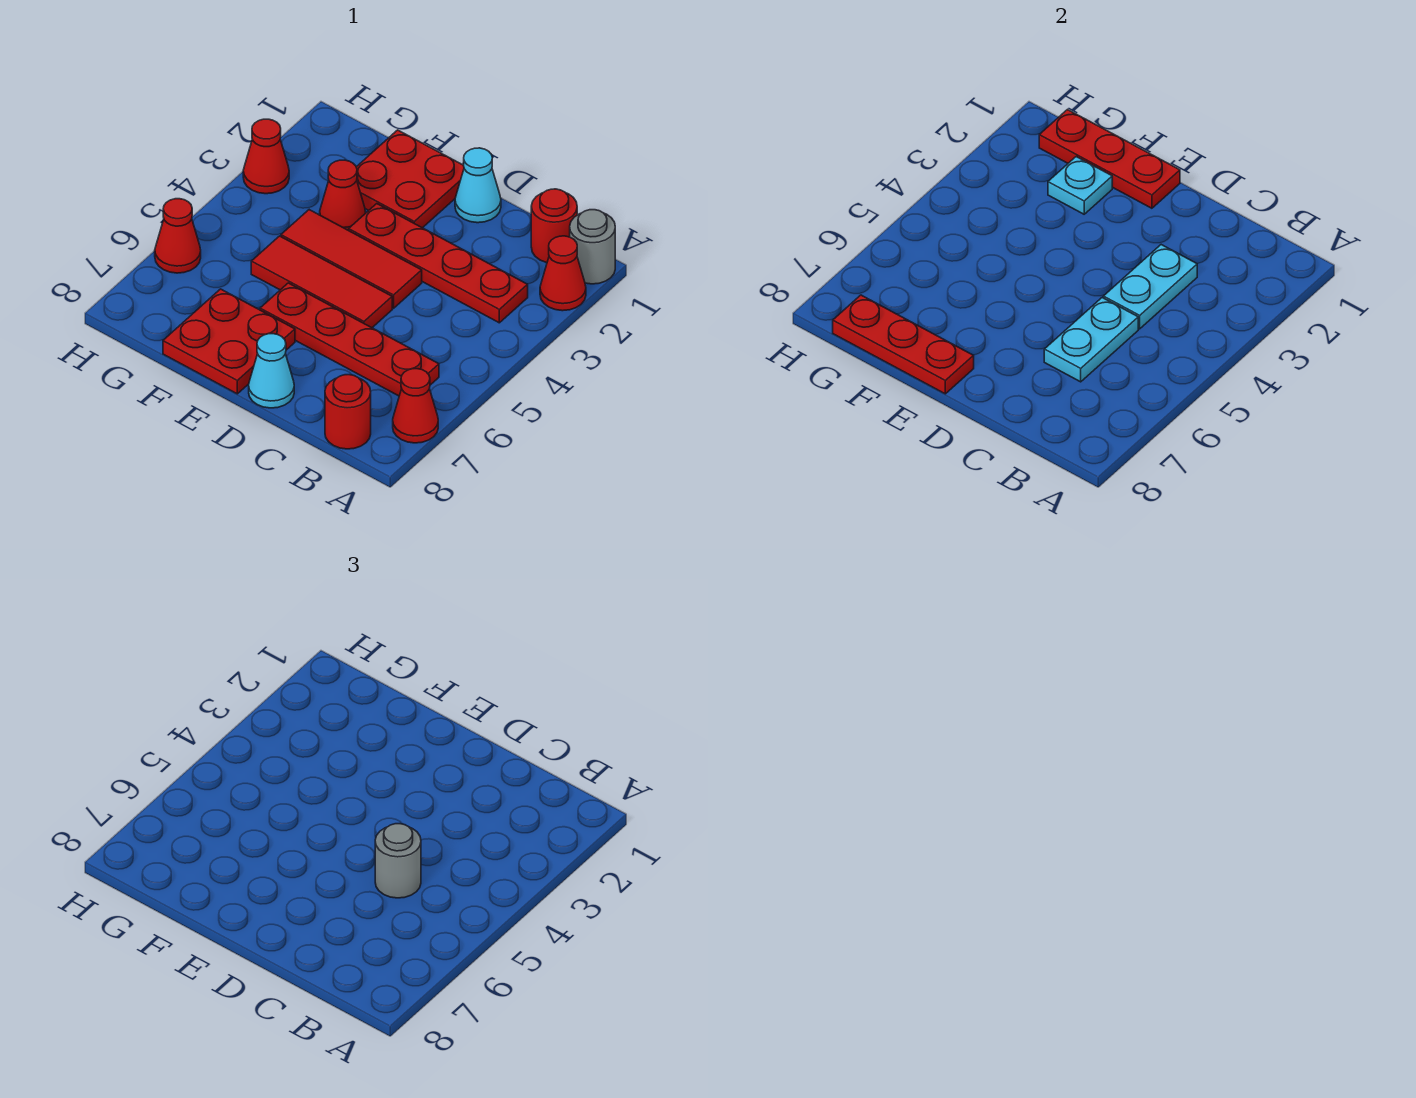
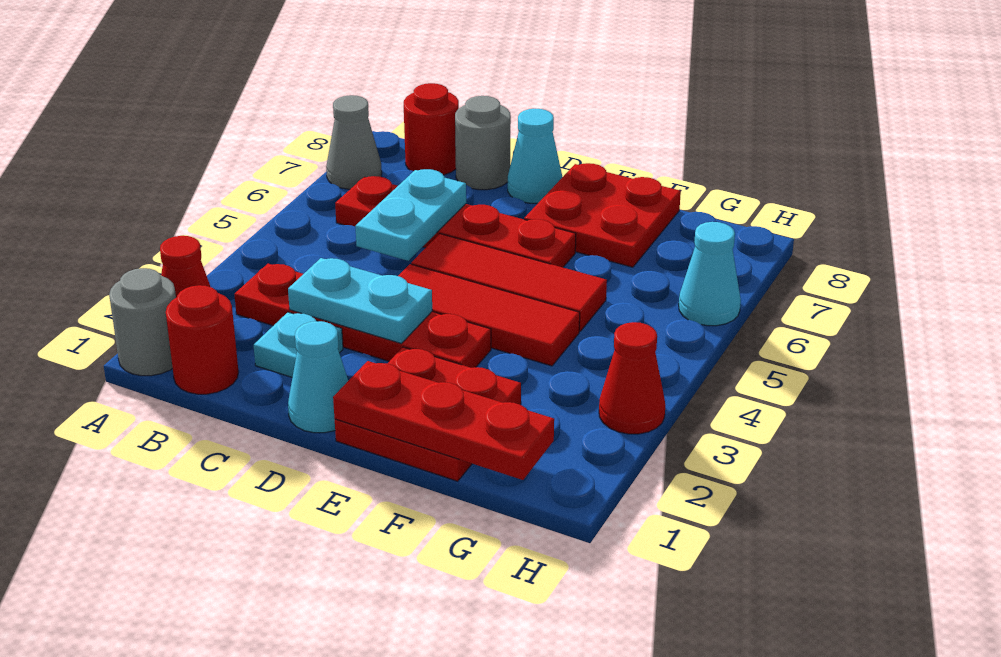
red 1x1 cone [393,369,438,443] -> grey 1x1 cone [326,95,382,189]
cyan 1x2 plate [1103,245,1197,329] -> cyan 1x2 plate turned to [288,258,432,344]
grey 1x1 round brick [375,824,421,898] -> grey 1x1 round brick moved to [455,96,511,190]
red 1x3 plate [833,295,974,394] -> none
cyan 1x1 plate [1048,157,1112,214] -> cyan 1x1 plate moved to [254,312,343,377]
red 1x1 cone [320,160,366,230] -> none
red 1x1 cone [155,199,201,273] -> cyan 1x1 cone [679,222,741,326]

